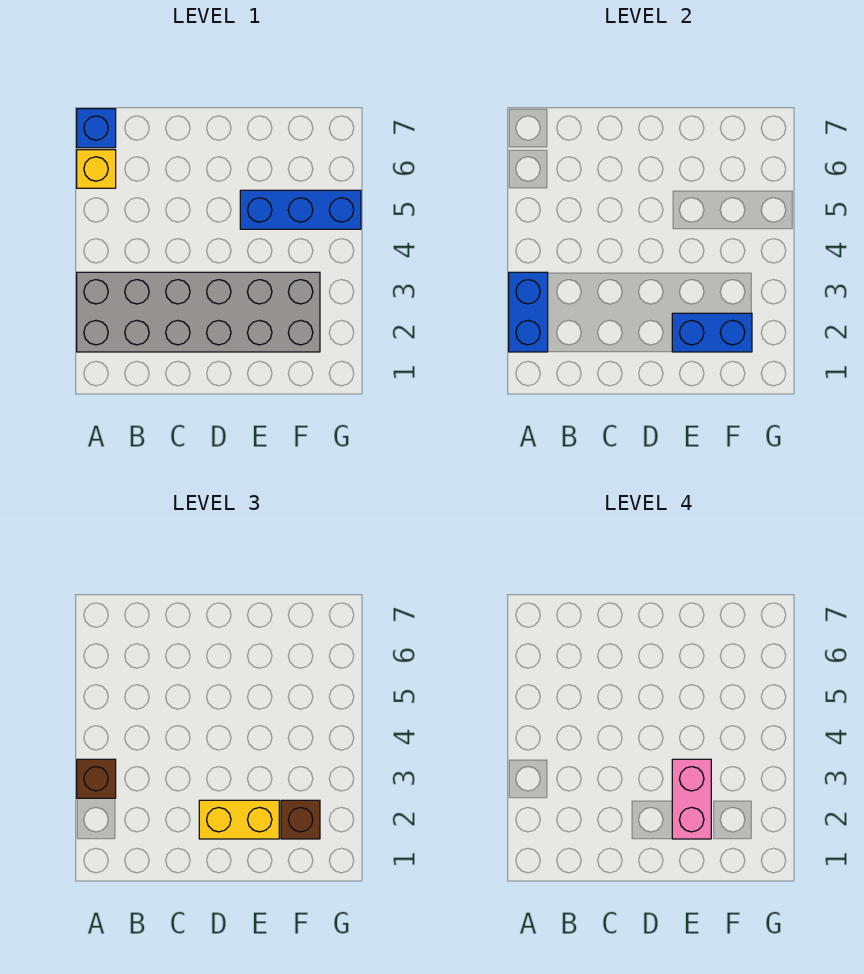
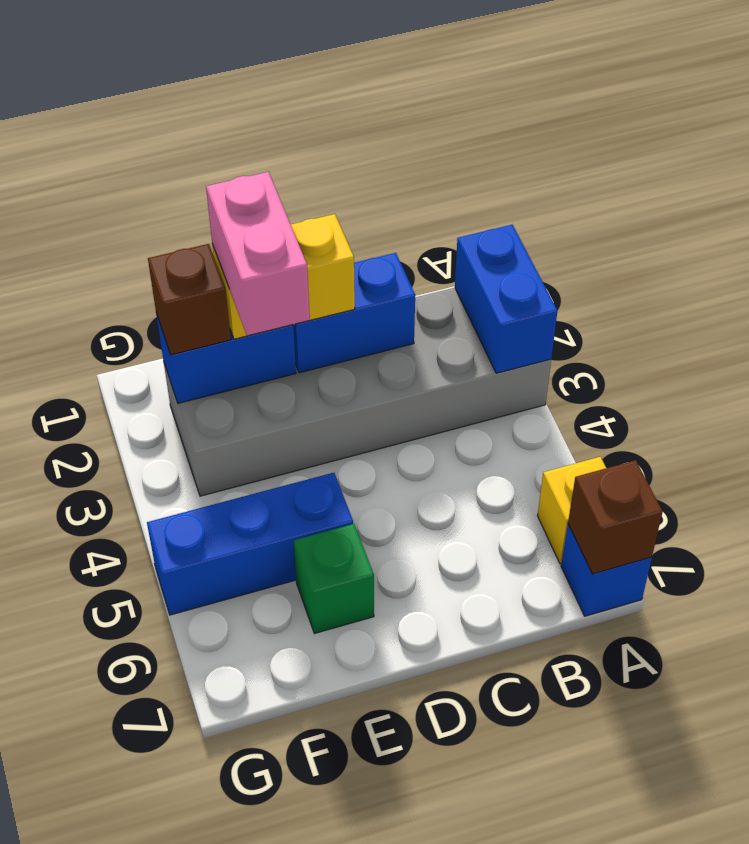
brown 1x1 brick [77,759,116,798] -> brown 1x1 brick moved to [568,460,663,574]
none -> blue 1x2 brick [293,253,415,373]
none -> green 1x1 brick [294,524,374,633]

